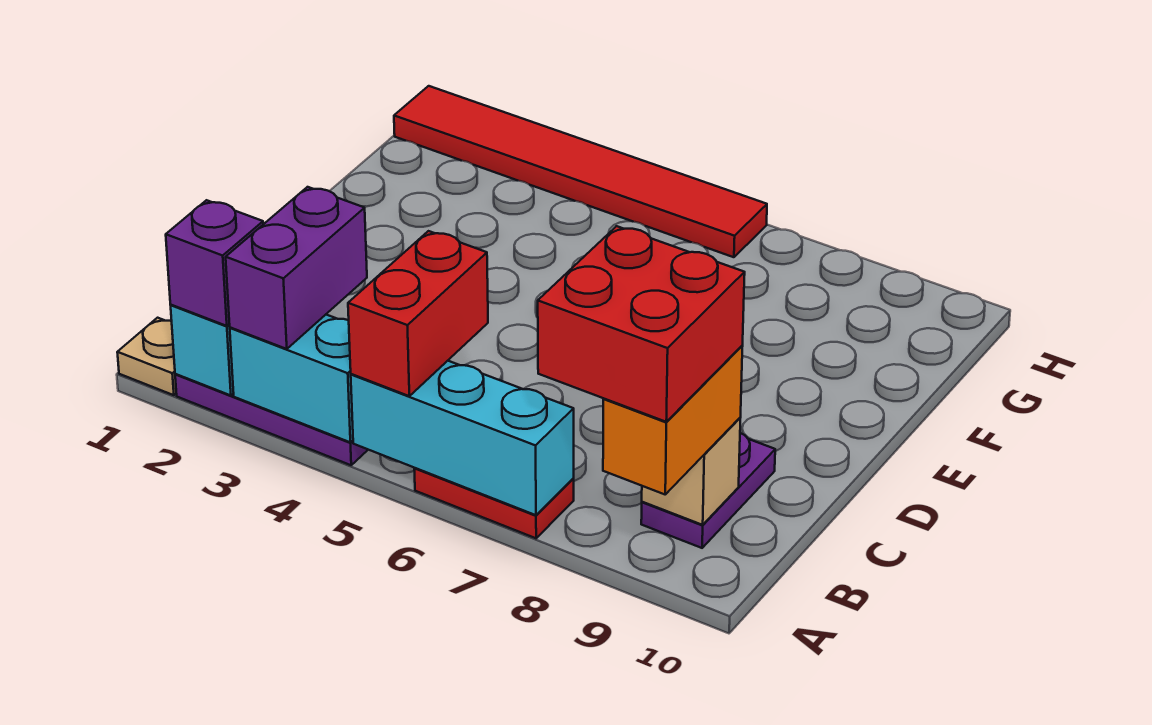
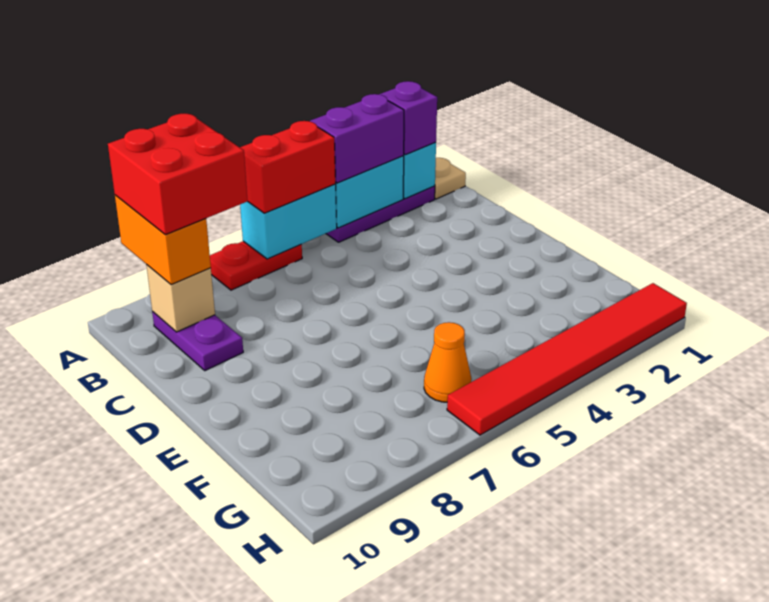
purple 1x2 brick [226,187,367,349] -> purple 1x2 brick turned to [310,94,404,183]
cyan 1x3 brick [351,361,574,515] -> cyan 1x2 brick [240,184,337,259]
red 1x2 brick [348,231,488,396] -> red 1x2 brick turned to [240,121,336,213]
none -> orange 1x1 cone [424,322,472,402]

